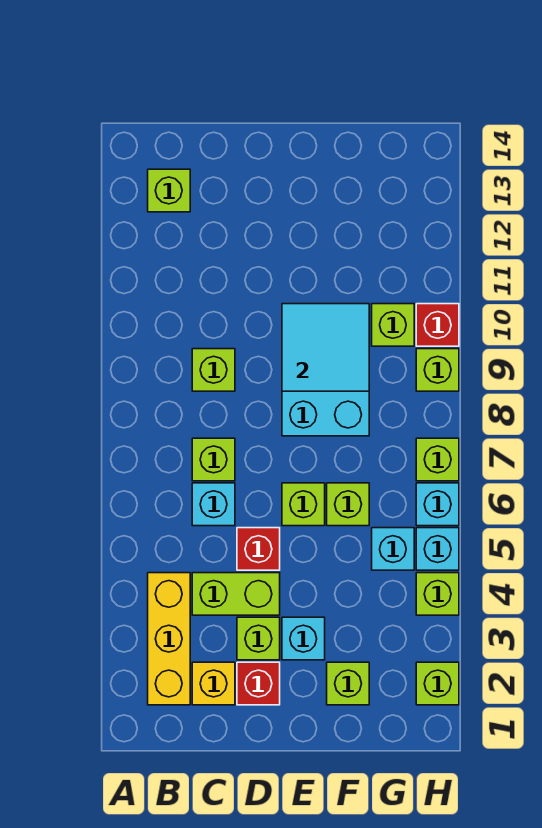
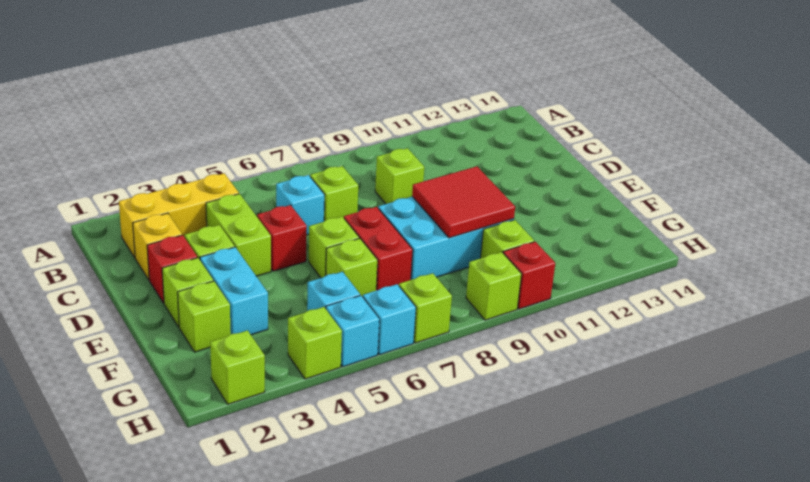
lime 1x1 brick [148,169,190,212] -> lime 1x1 brick moved to [162,258,213,327]
cyan 1x1 brick [282,617,325,660] -> cyan 1x2 brick [200,247,268,335]
none -> red 1x2 brick [344,207,413,291]
cyan 2x2 tile [282,304,369,391] -> red 2x2 tile [412,166,515,238]

